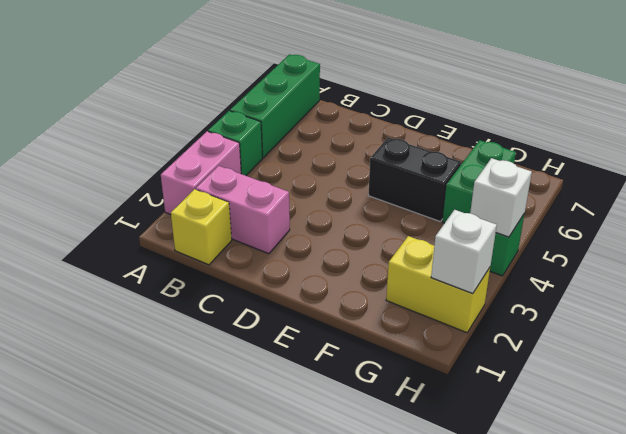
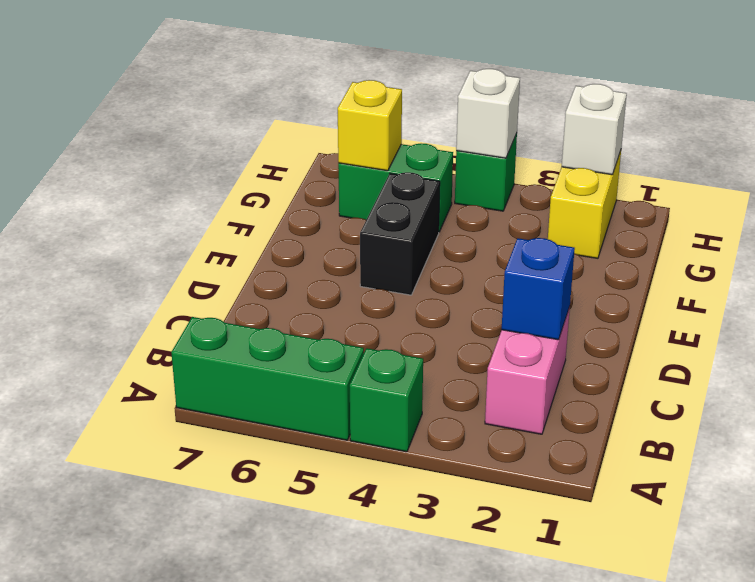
pink 1x2 brick [161,131,241,215] -> none
yellow 1x1 brick [171,189,232,265] -> yellow 1x1 brick moved to [338,80,402,171]
none -> blue 1x1 brick [502,238,575,340]

